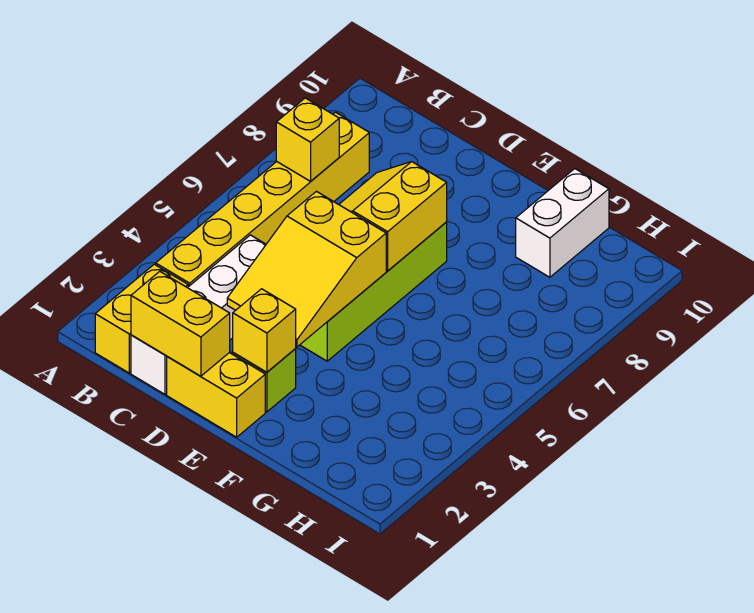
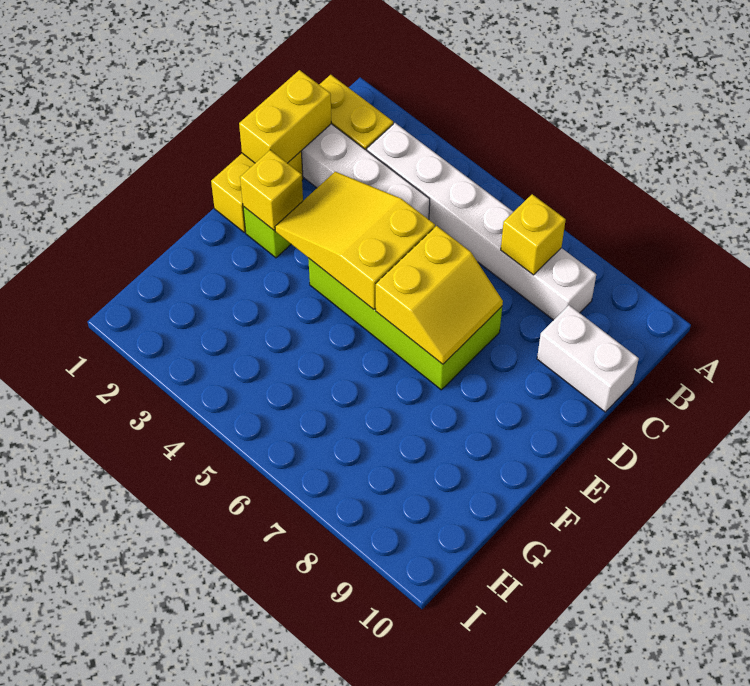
yellow 1x6 brick [156,112,369,287] -> white 1x6 brick [367,123,596,320]
yellow 2x2 slope [339,162,447,271] -> yellow 2x2 slope turned to [376,226,503,364]
white 1x2 brick [516,169,609,277] -> white 1x2 brick moved to [537,305,639,412]

